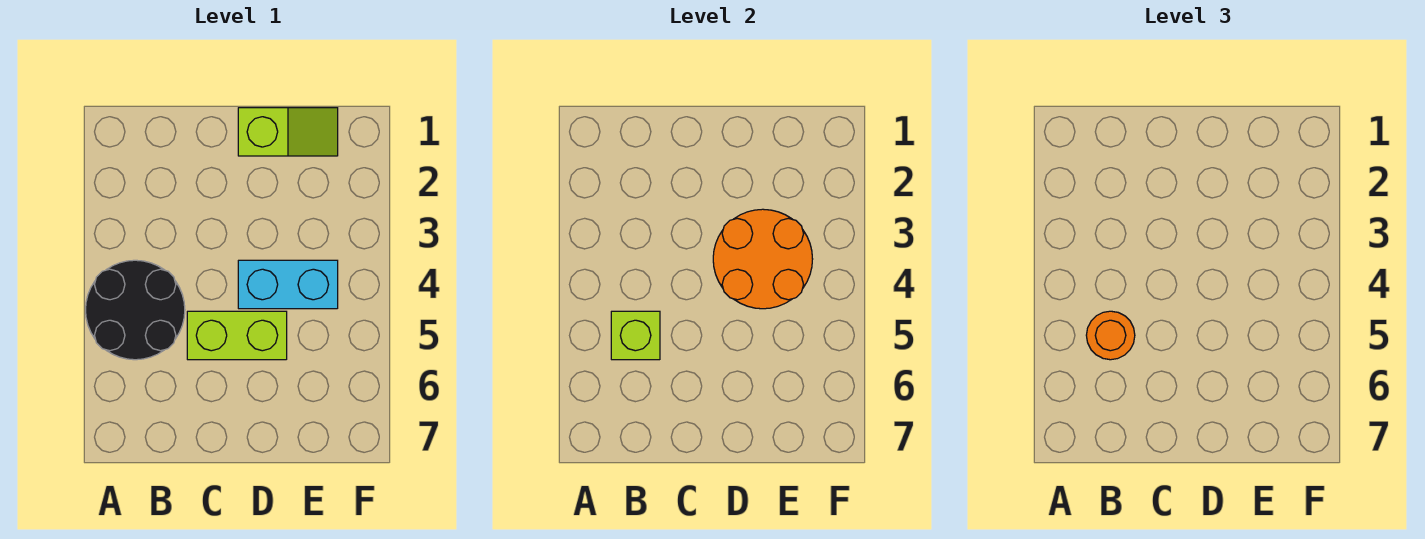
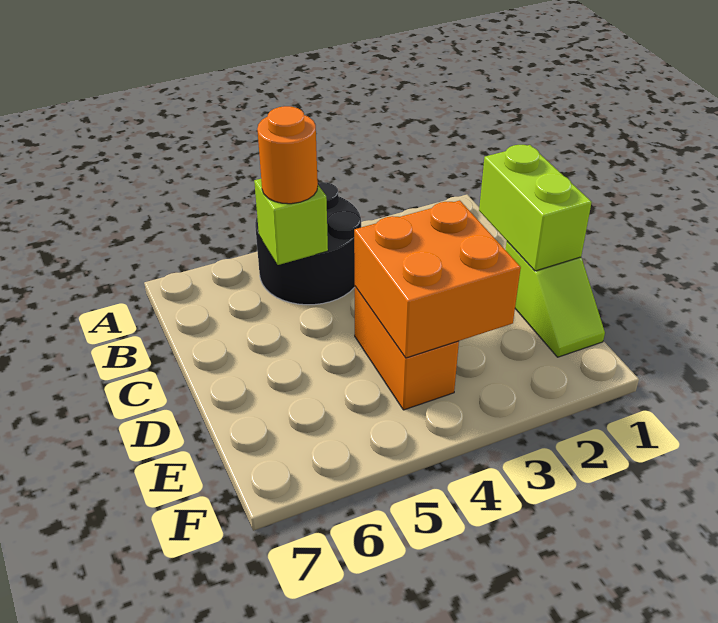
lime 1x2 brick [187,311,287,360] -> lime 1x2 brick moved to [479,145,592,271]
orange 2x2 round brick [713,209,813,309] -> orange 2x2 brick [354,200,521,358]
cyan 1x2 brick [238,260,338,309] -> orange 1x2 brick [355,287,459,410]

